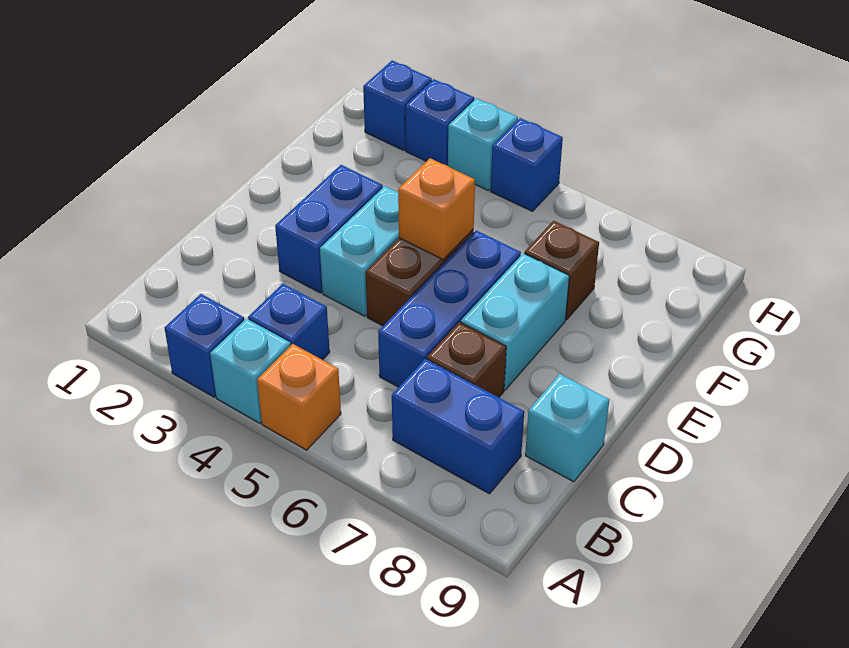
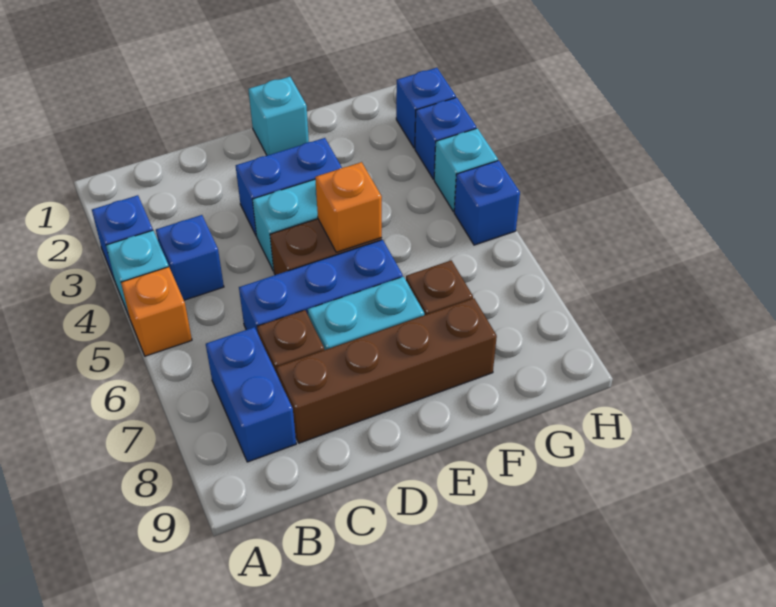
none -> brown 1x4 brick [276,298,497,443]
cyan 1x1 brick [525,374,609,482] -> cyan 1x1 brick moved to [248,77,309,155]

